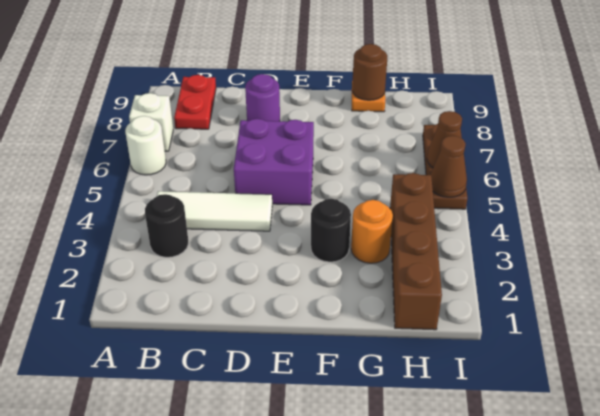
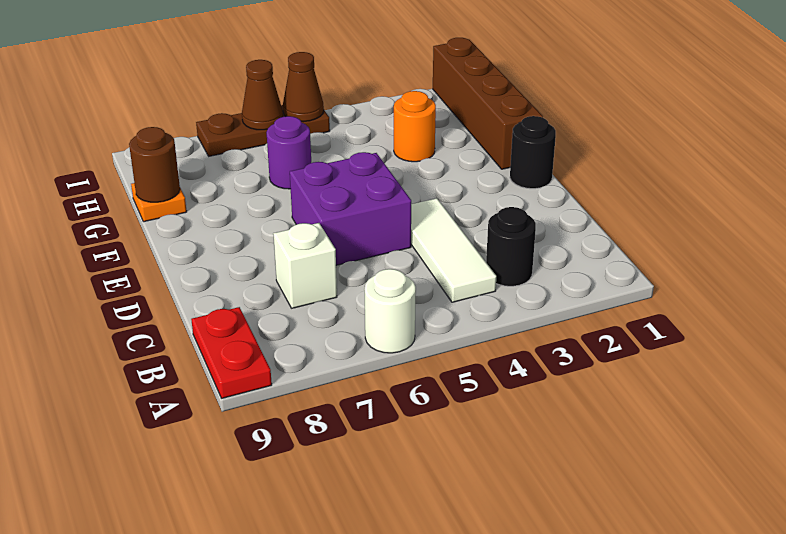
white 1x1 brick [129,93,173,151] -> white 1x1 brick moved to [273,223,337,308]
red 1x2 plate [174,75,216,129] -> red 1x2 plate turned to [191,307,272,398]
purple 1x1 round brick [245,74,280,121] -> purple 1x1 round brick moved to [267,116,311,189]
black 1x1 round brick [311,199,351,262] -> black 1x1 round brick moved to [510,116,556,189]
brown 1x4 brick [390,173,442,330] -> brown 1x4 brick turned to [433,38,543,169]

